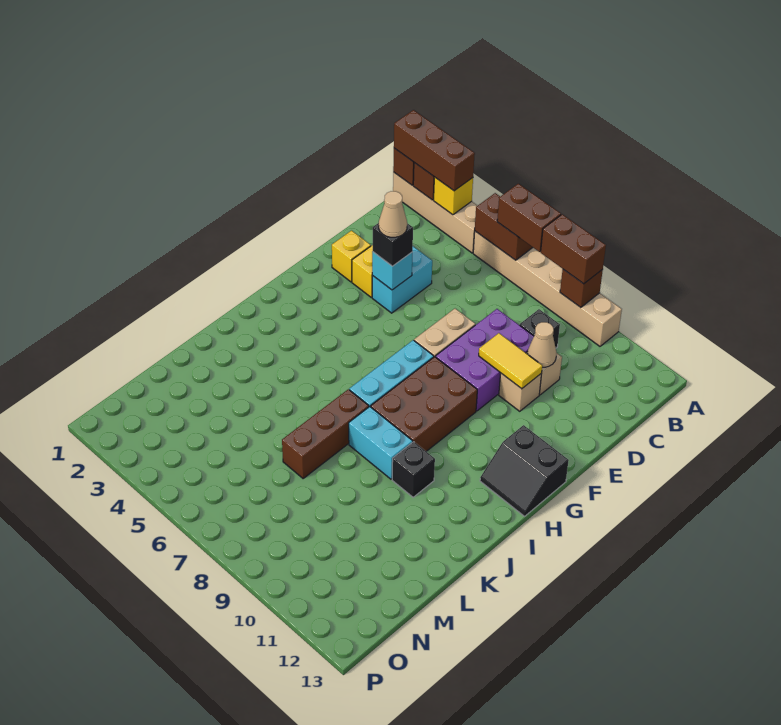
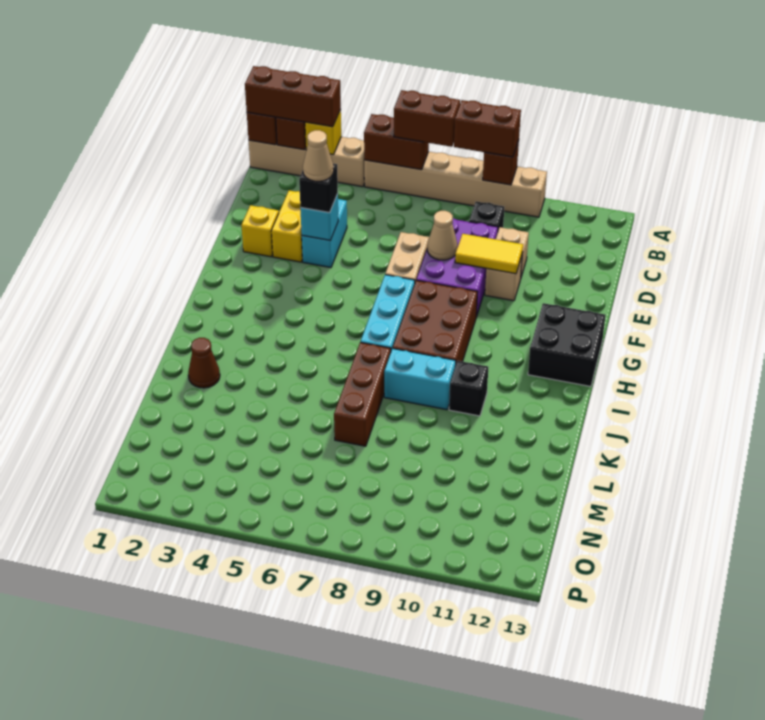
tan 1x1 cone [528,322,556,367] -> tan 1x1 cone moved to [427,211,458,260]
black 2x2 slope [480,425,569,516] -> black 2x2 brick [528,303,605,386]
none -> brown 1x1 cone [188,338,220,388]

